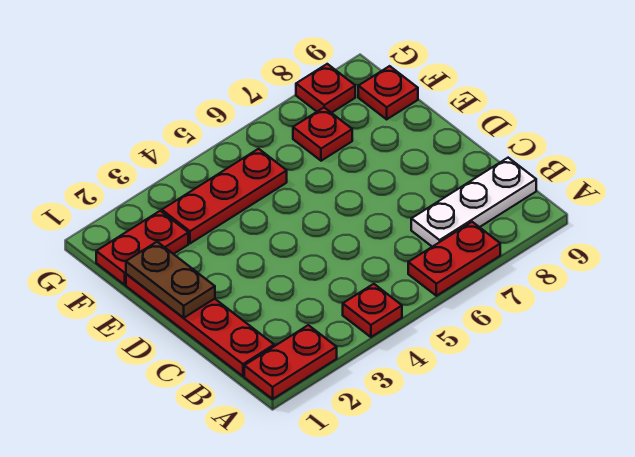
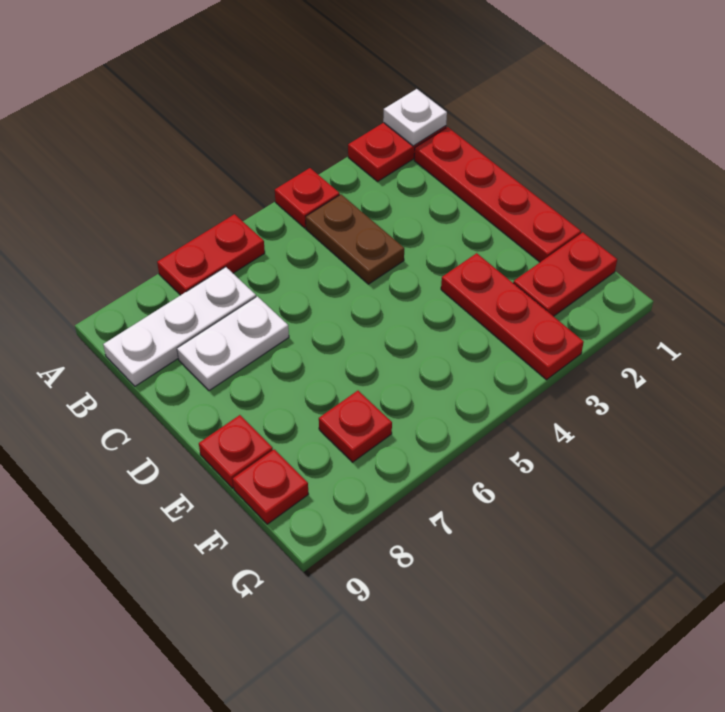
none -> white 1x1 plate [383,89,447,146]
none -> white 1x2 plate [177,296,289,391]
brown 1x2 plate [126,242,215,318] -> brown 1x2 plate moved to [306,194,404,284]
red 1x3 plate [162,149,287,243] -> red 1x3 plate turned to [441,253,584,380]
red 1x1 plate [296,64,355,113] -> red 1x1 plate moved to [199,415,273,488]

